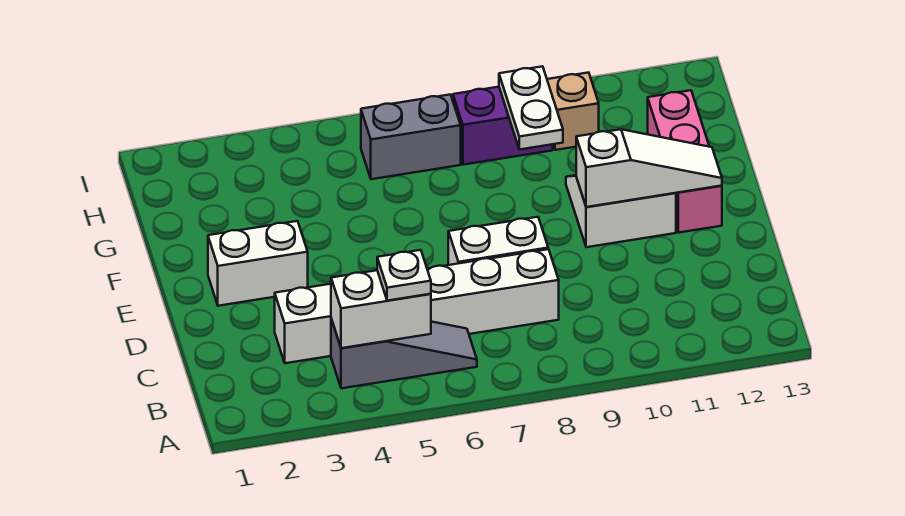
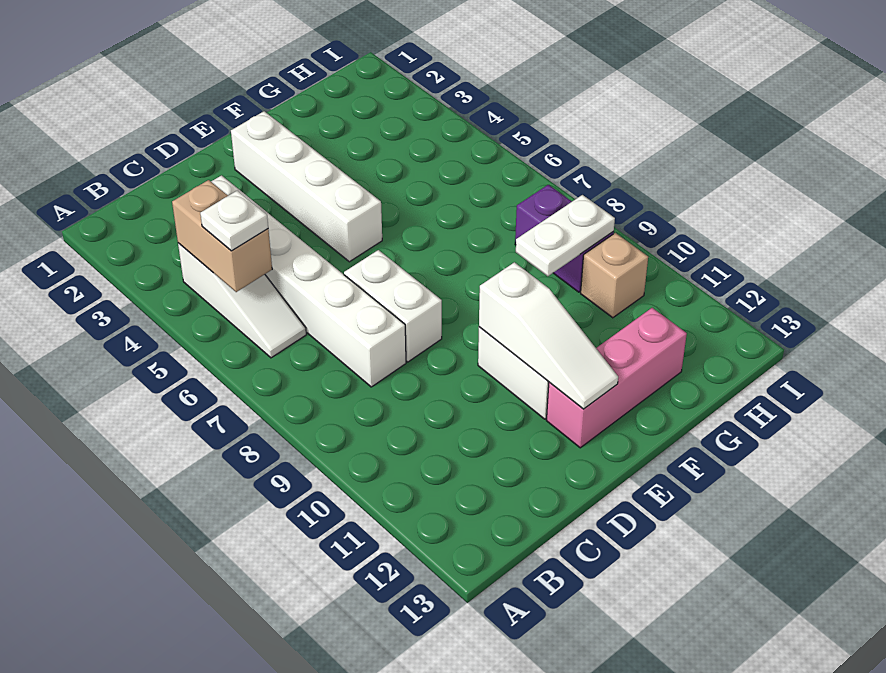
grey 1x3 slope [331,319,477,388] -> white 1x3 slope [178,243,306,358]
white 1x2 brick [331,270,431,348] -> tan 1x2 brick [172,180,272,292]
white 1x2 brick [208,221,308,306] -> white 1x4 brick [231,111,382,262]
grey 1x2 brick [361,95,461,179] -> none

